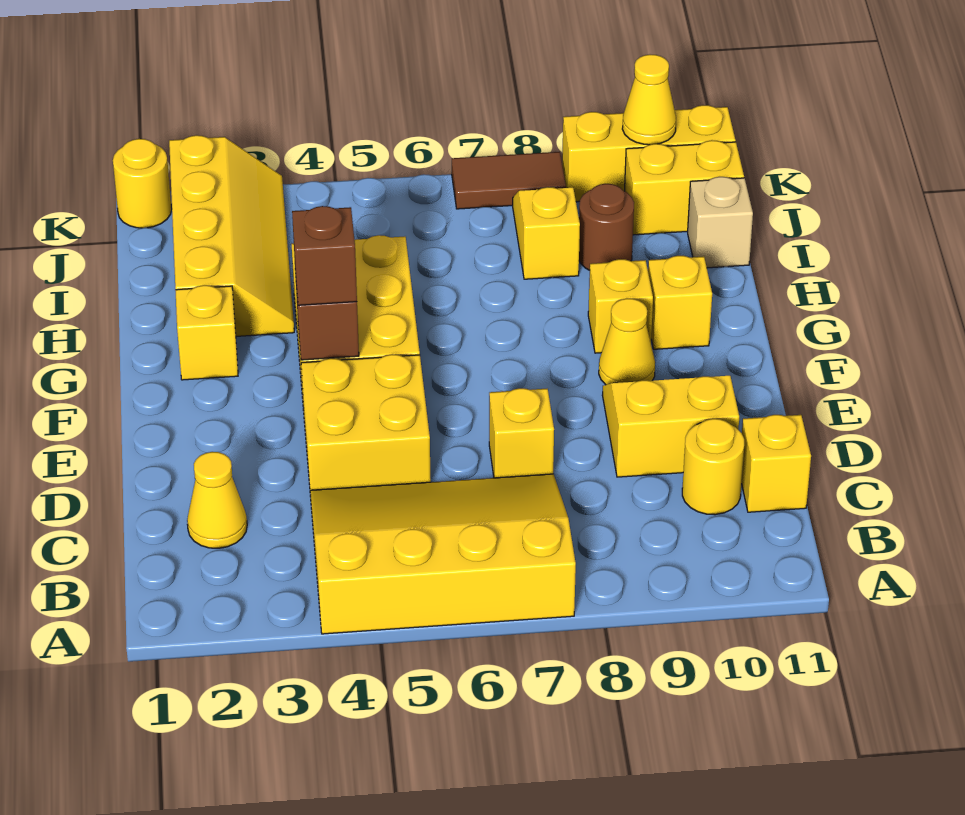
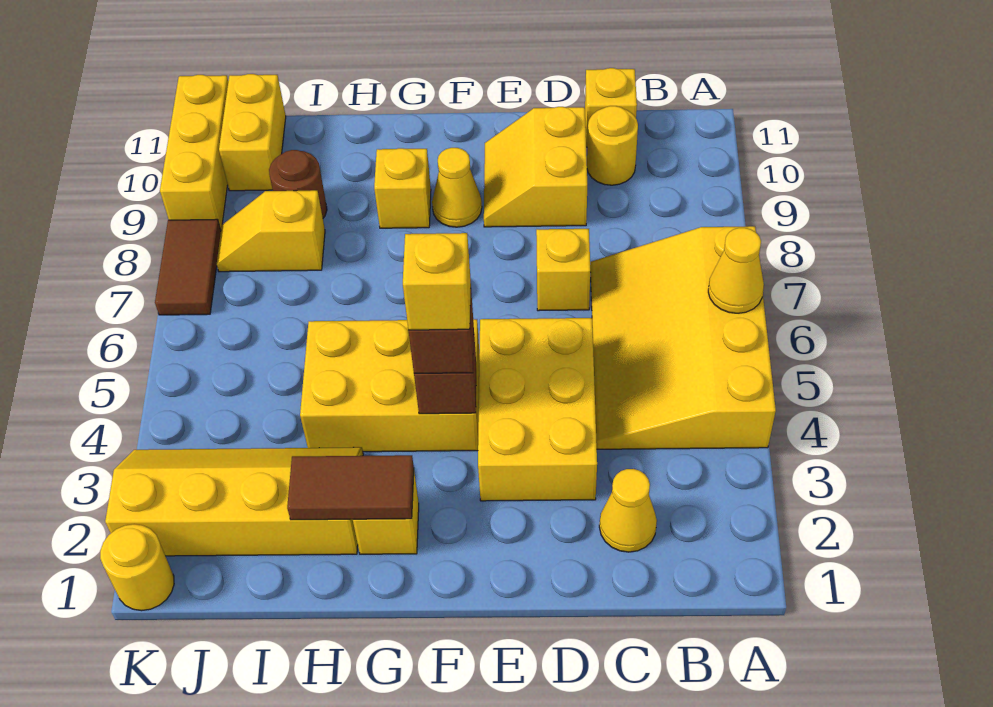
yellow 2x2 brick [301,354,431,496] -> yellow 2x3 brick [478,318,597,501]
none -> brown 1x2 tile [287,455,414,520]
yellow 1x1 brick [648,256,712,349] -> yellow 1x1 brick moved to [403,233,471,330]
tan 1x1 brick [688,177,753,268] -> none
yellow 1x1 cone [622,54,676,145] -> yellow 1x1 cone moved to [708,228,764,313]

